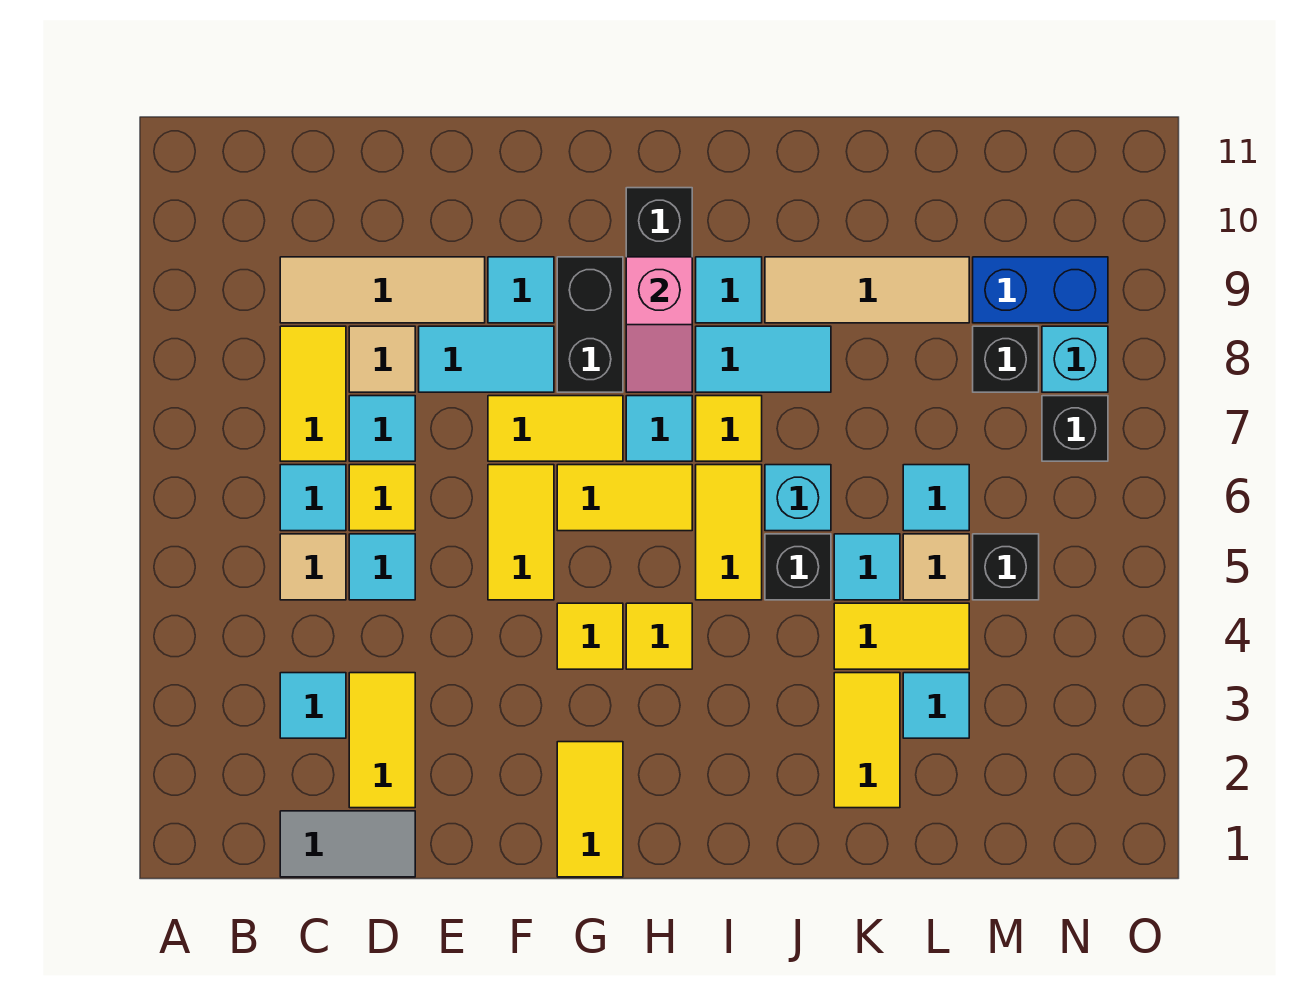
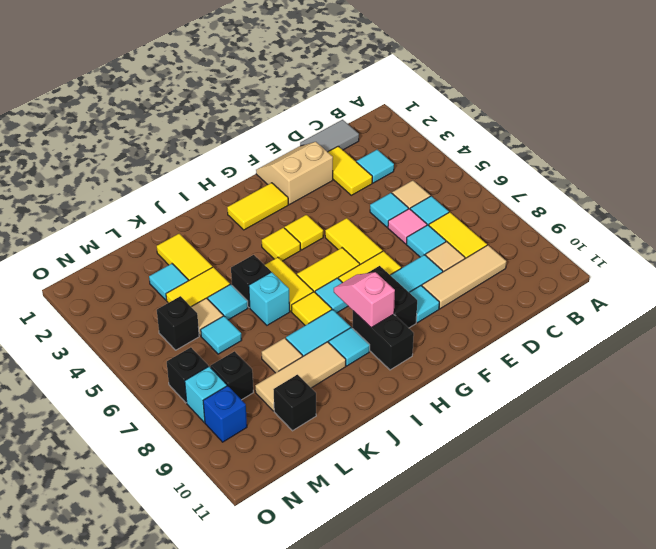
yellow 1x1 tile [349,465,415,531] -> pink 1x1 tile [388,209,427,244]
none -> tan 2x2 slope [256,142,333,205]
yellow 1x2 tile [557,742,623,877] -> yellow 1x2 tile turned to [227,183,288,230]
none -> tan 1x1 tile [262,338,303,373]
none -> black 1x1 brick [273,375,316,431]
blue 1x2 brick [973,257,1108,323] -> blue 1x1 brick [203,386,247,442]

